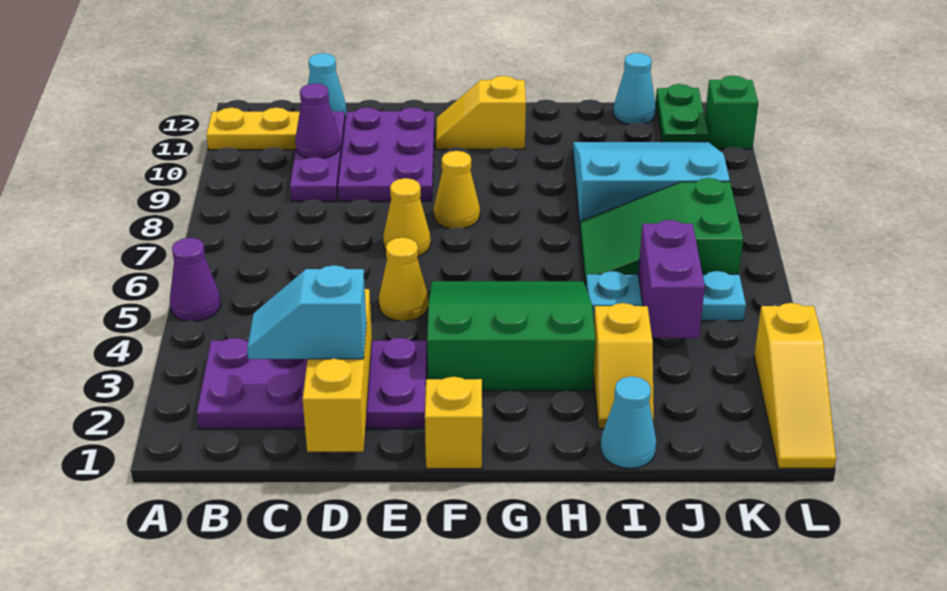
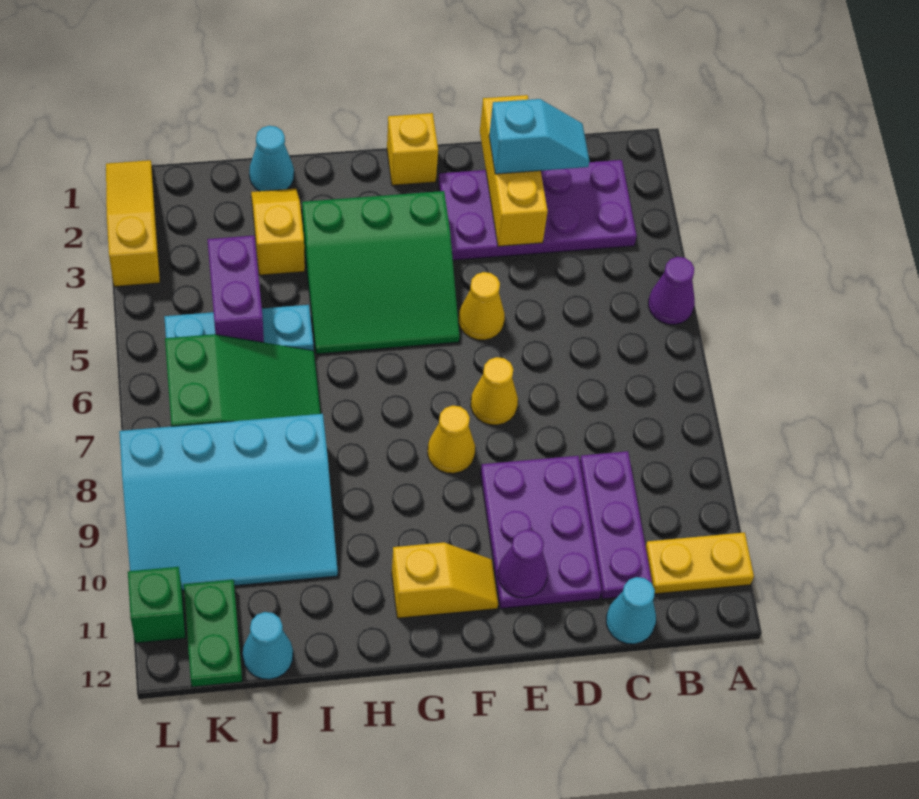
purple 1x1 cone [295,83,340,159] -> purple 1x1 cone moved to [498,530,548,598]
cyan 3x3 slope [573,142,730,224] -> cyan 3x4 slope [119,414,338,590]

